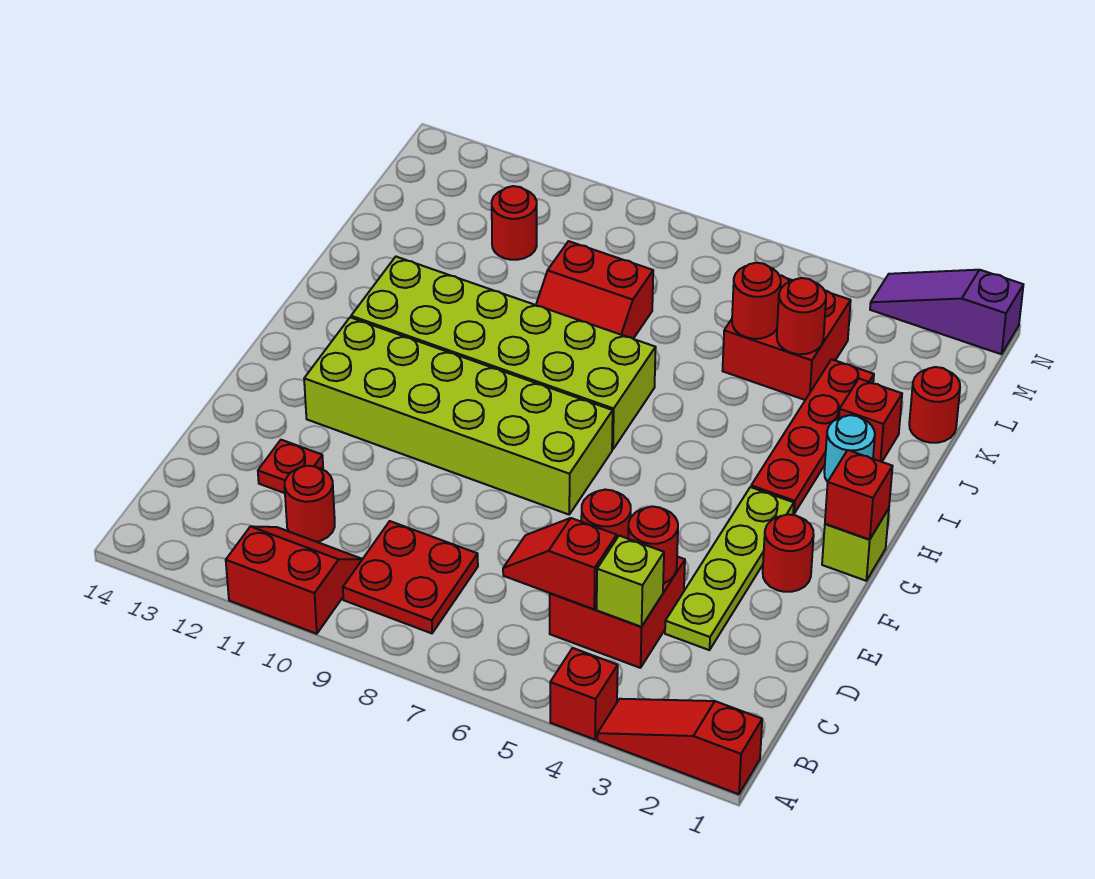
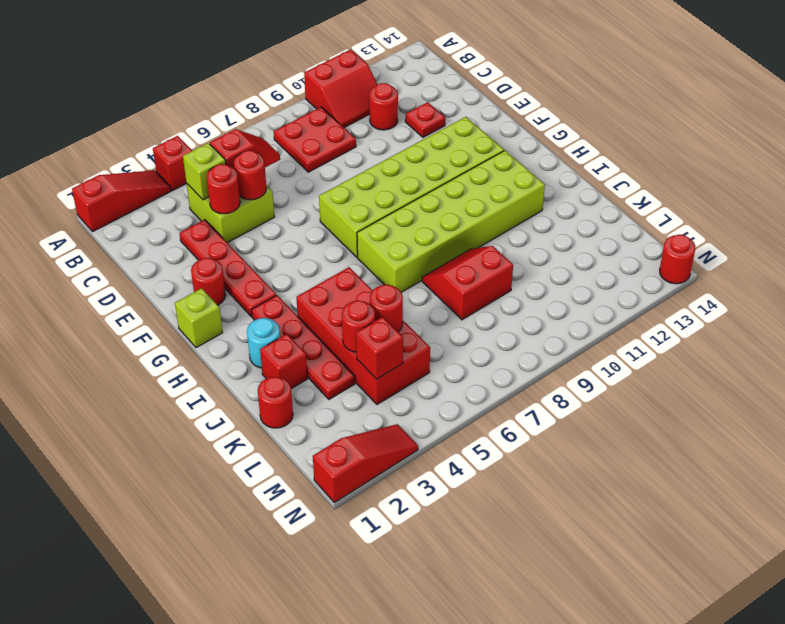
red 2x2 brick [550,557,685,668] -> lime 2x2 brick [187,184,274,243]
lime 1x4 plate [665,487,794,650] -> red 1x4 plate [180,220,276,316]
red 1x1 brick [825,450,893,539] -> red 1x1 brick moved to [356,317,403,379]
red 2x2 brick [723,275,851,400] -> red 2x4 brick [296,267,430,404]
red 1x1 round brick [492,186,537,260] -> red 1x1 round brick moved to [660,235,695,284]
purple 1x3 slope [870,270,1023,354] -> red 1x3 slope [313,424,418,503]

